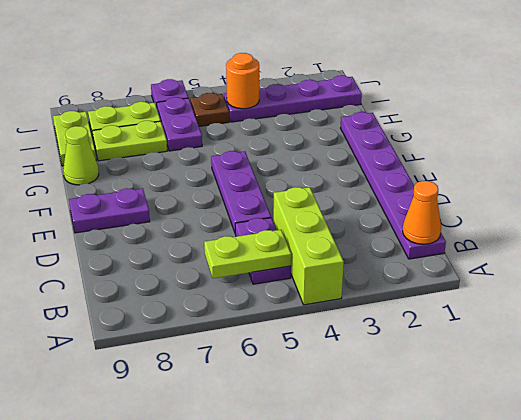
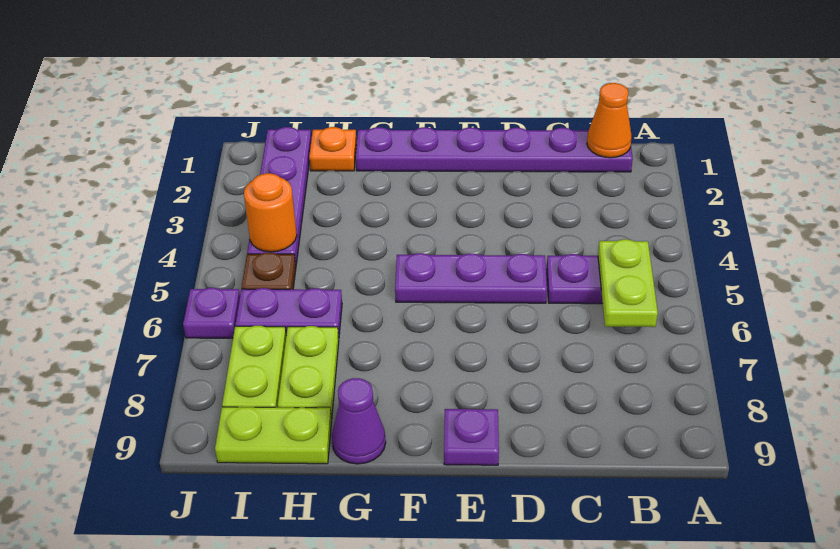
lime 1x3 brick [273,187,344,305] -> none
purple 1x2 plate [69,188,150,233] -> purple 1x1 plate [444,409,499,465]
lime 1x1 cone [63,126,99,185] -> purple 1x1 cone [332,378,386,464]
none -> orange 1x1 plate [309,127,357,171]

